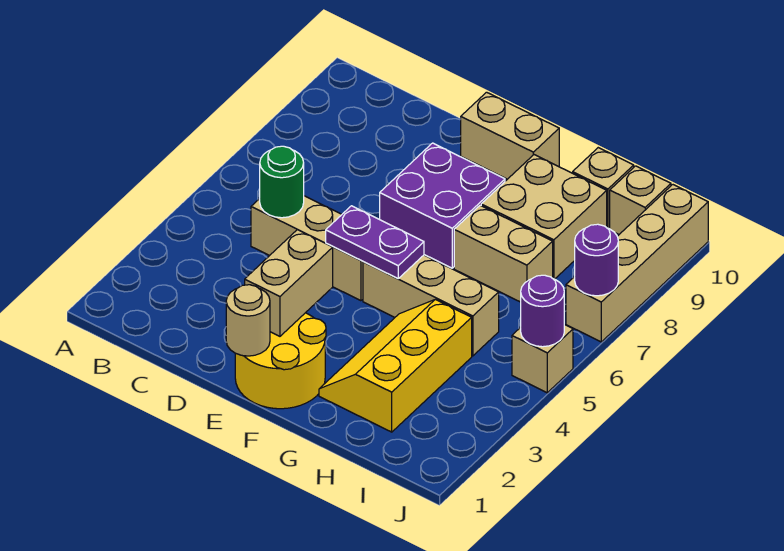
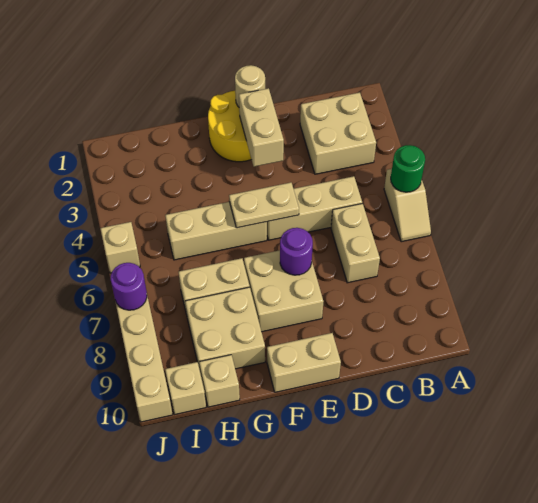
none -> tan 1x2 slope [384,169,431,242]
none -> tan 2x2 brick [300,93,376,174]
green 1x1 round brick [260,146,304,218] -> green 1x1 round brick moved to [391,145,425,192]
none -> tan 1x2 brick [331,203,380,283]
purple 1x2 plate [326,206,424,278] -> tan 1x2 plate [229,182,299,228]
purple 2x2 brick [380,143,505,268] -> tan 2x2 brick [244,250,323,332]
yellow 2x3 slope [319,299,472,432] -> none
purple 1x1 round brick [521,275,564,347] -> purple 1x1 round brick moved to [280,228,313,275]

